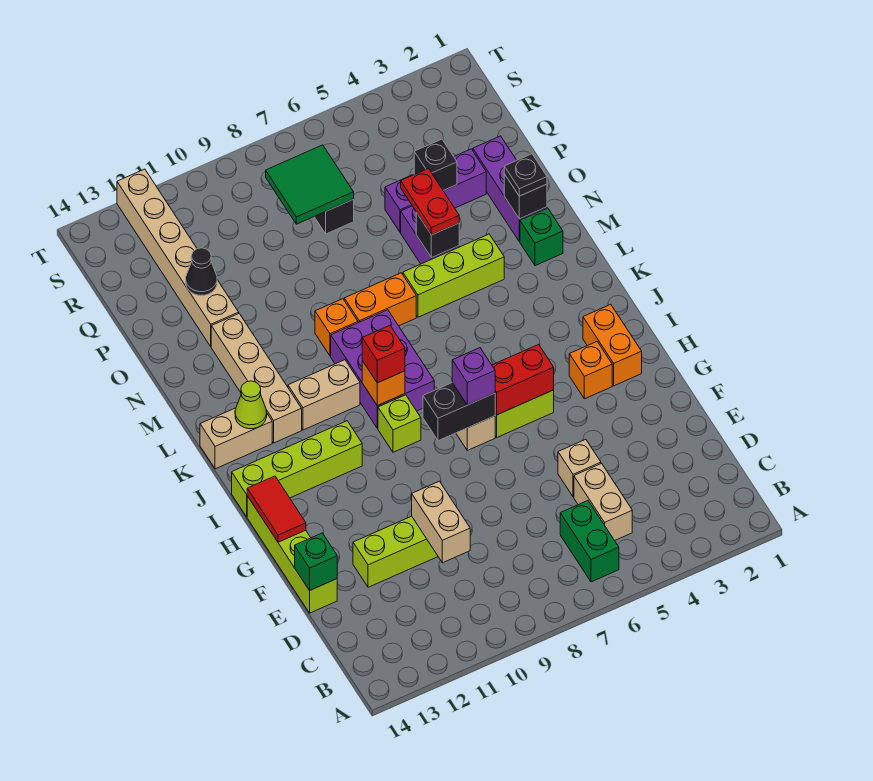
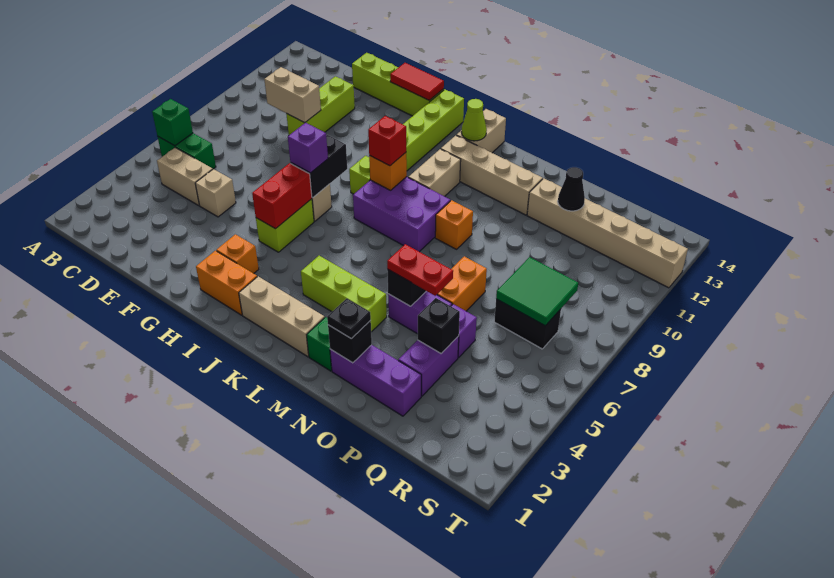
green 1x1 brick [295,533,337,590] -> green 1x1 brick moved to [152,99,193,146]
none -> tan 1x3 brick [239,276,325,357]
lime 1x3 brick [403,234,504,317] -> lime 1x3 brick turned to [301,256,387,332]
orange 1x2 brick [344,273,416,326] -> orange 1x2 brick moved to [437,256,487,311]

